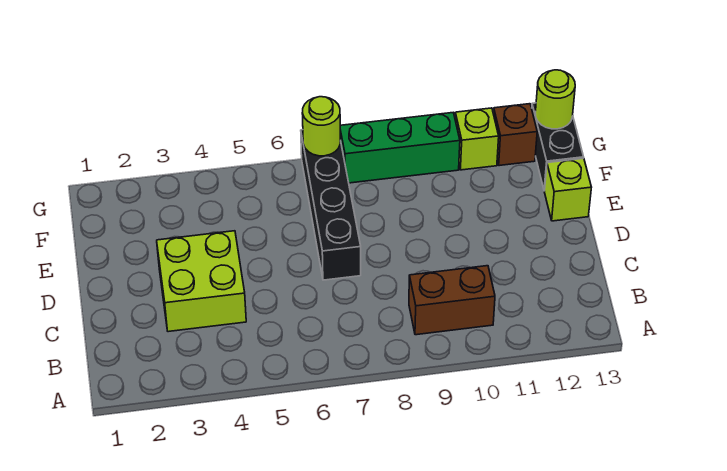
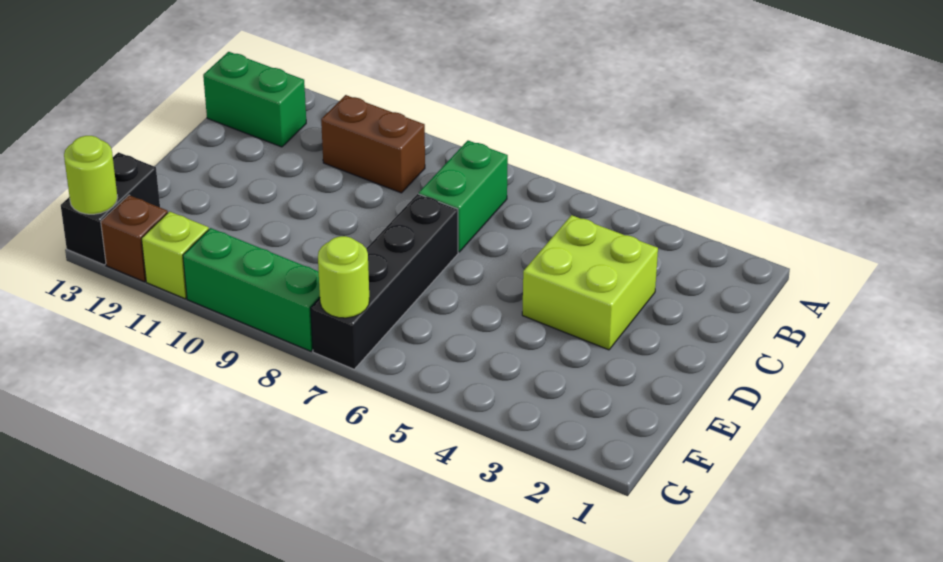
none -> green 1x2 brick [419,141,508,252]
none -> green 1x2 brick [203,52,306,147]
lime 1x1 brick [545,158,591,221] -> none

